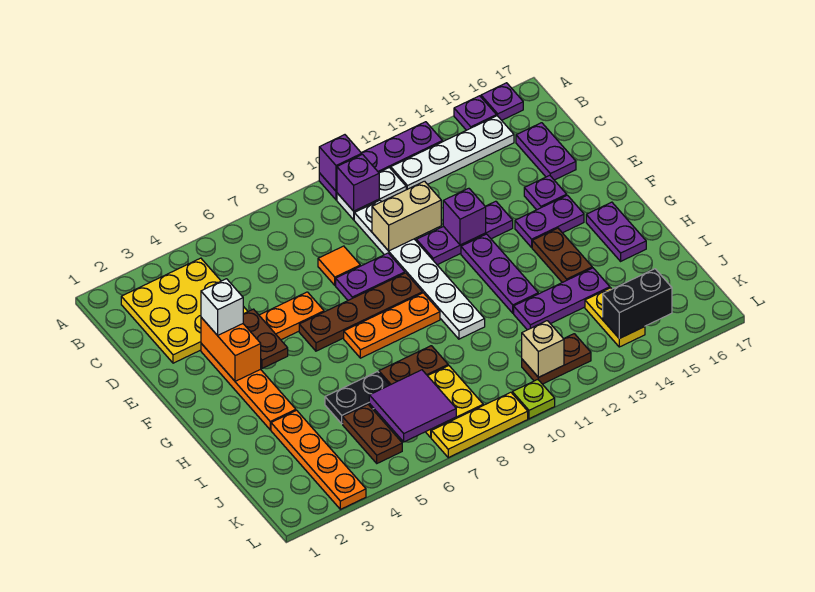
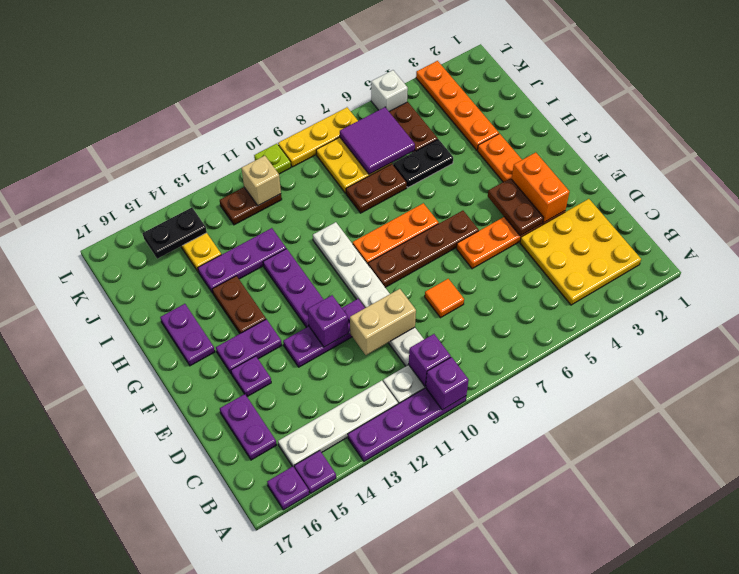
white 1x1 brick [201,279,243,335] -> white 1x1 brick moved to [371,70,408,111]
purple 1x2 plate [336,253,405,300] -> none
black 1x2 brick [603,269,672,338] -> black 1x2 plate [143,208,207,259]

